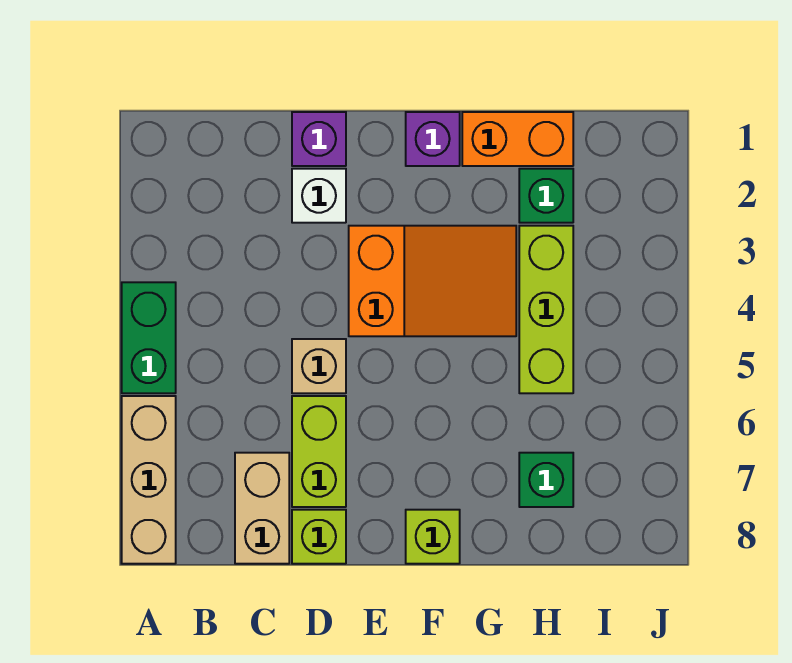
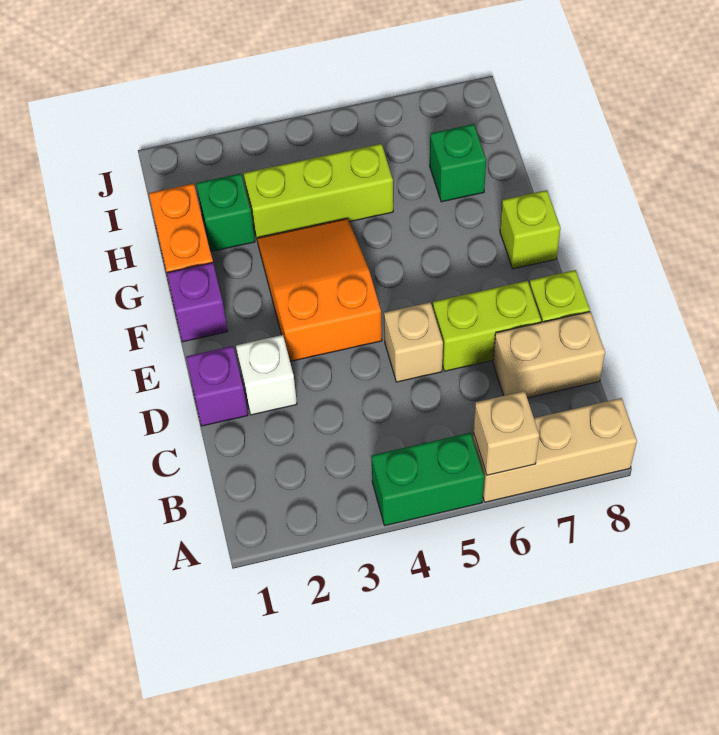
none -> tan 1x1 brick [473,391,540,475]

